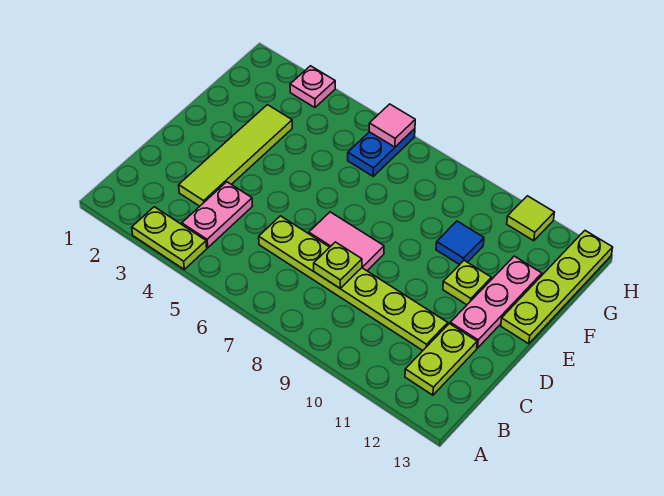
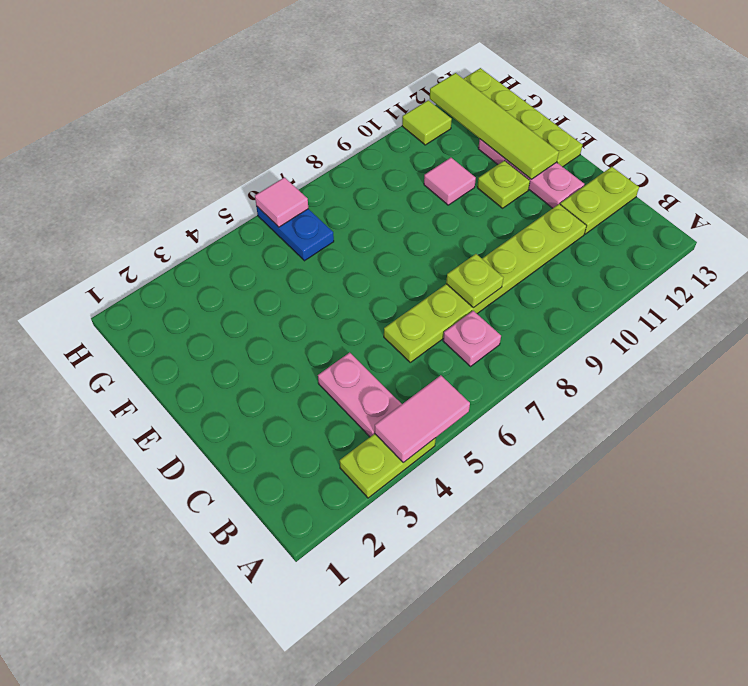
lime 1x2 plate [405,324,477,395] -> lime 1x2 plate turned to [560,167,639,234]
lime 1x4 tile [179,105,292,206] -> lime 1x4 tile moved to [430,73,559,179]
pink 1x2 tile [309,212,384,271] -> pink 1x2 tile moved to [375,375,470,463]
blue 1x1 tile [436,221,484,265] -> pink 1x1 tile [424,158,476,205]
pink 1x1 plate [290,66,335,108] -> pink 1x1 plate moved to [443,311,501,366]

